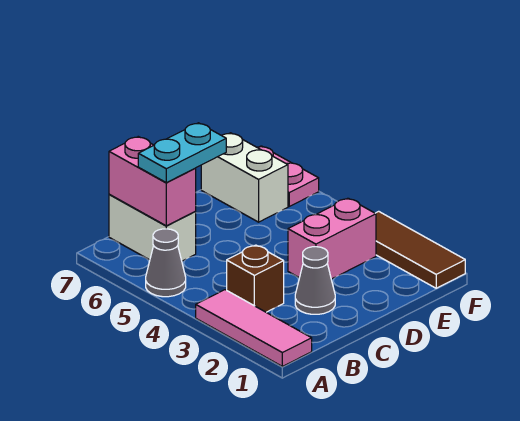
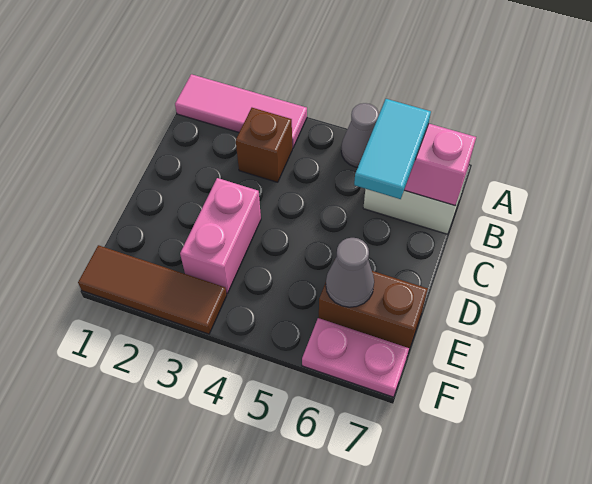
cyan 1x2 plate [138,123,226,183] -> cyan 1x2 tile [354,99,431,199]
grey 1x1 cone [295,247,335,314] -> grey 1x1 cone moved to [326,238,374,307]
white 1x2 brick [201,133,288,222] -> brown 1x2 brick [319,271,428,349]

